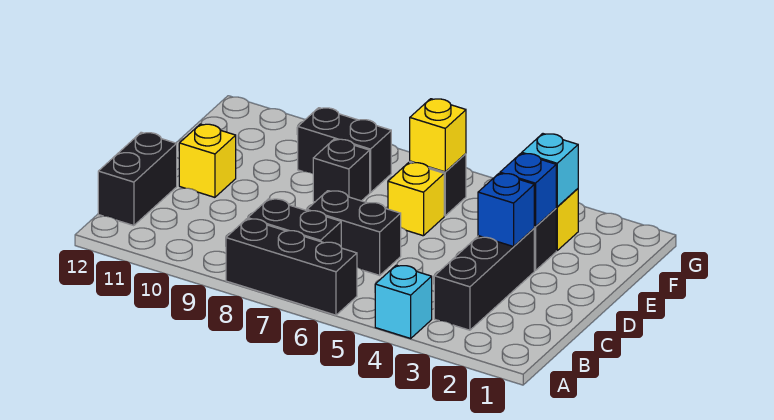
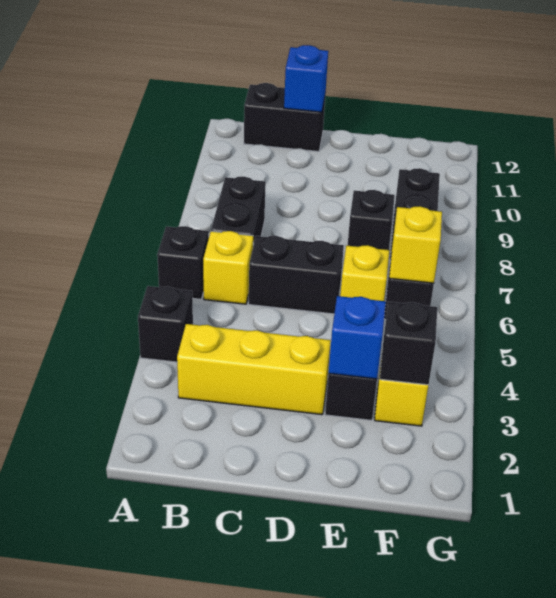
cyan 1x1 brick [375,265,432,338] -> black 1x1 brick [138,286,193,362]
black 1x3 brick [226,219,357,315] -> black 1x1 brick [157,226,209,299]
black 1x3 brick [434,229,534,330] -> yellow 1x3 brick [177,324,331,415]
black 1x2 brick [307,191,401,275] -> black 1x2 brick turned to [249,236,344,314]
blue 1x1 brick [478,173,534,247] -> blue 1x1 brick moved to [284,45,328,112]
yellow 1x1 brick [179,124,236,197] -> yellow 1x1 brick moved to [203,231,253,304]
cyan 1x1 brick [522,134,578,207] -> black 1x1 brick [380,302,437,385]

